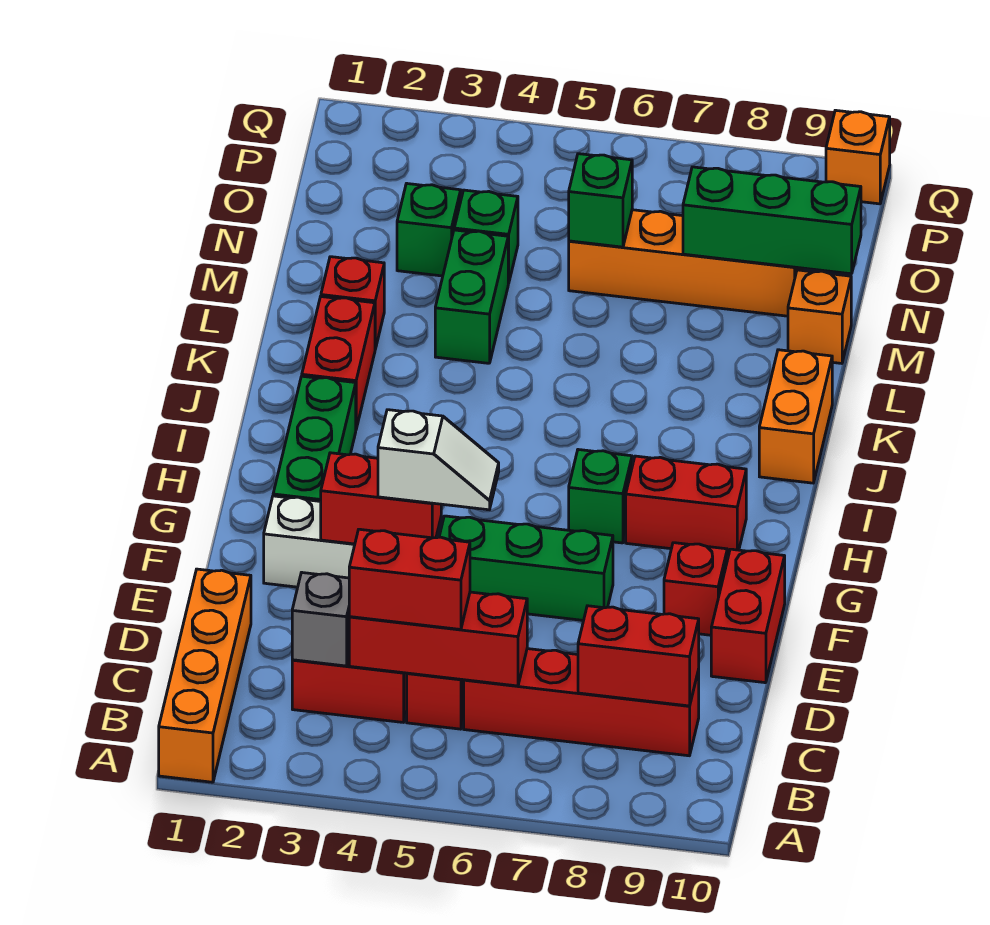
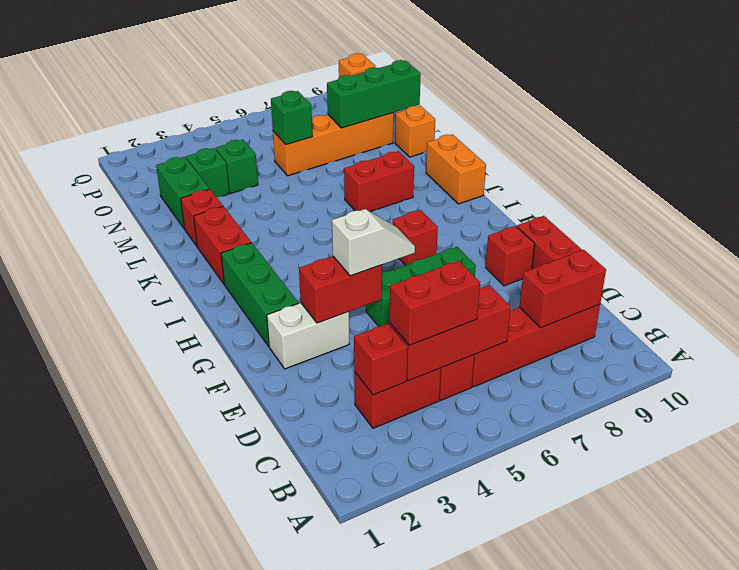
orange 1x4 brick [159,569,251,782] -> none
grey 1x1 brick [292,572,349,666] -> red 1x1 brick [354,324,408,395]
green 1x1 brick [569,450,632,543] -> red 1x1 brick [393,210,438,265]
red 1x2 brick [626,456,746,555] -> red 1x2 brick moved to [344,151,414,212]
green 1x2 brick [435,230,508,363] -> green 1x2 brick moved to [156,157,209,228]

